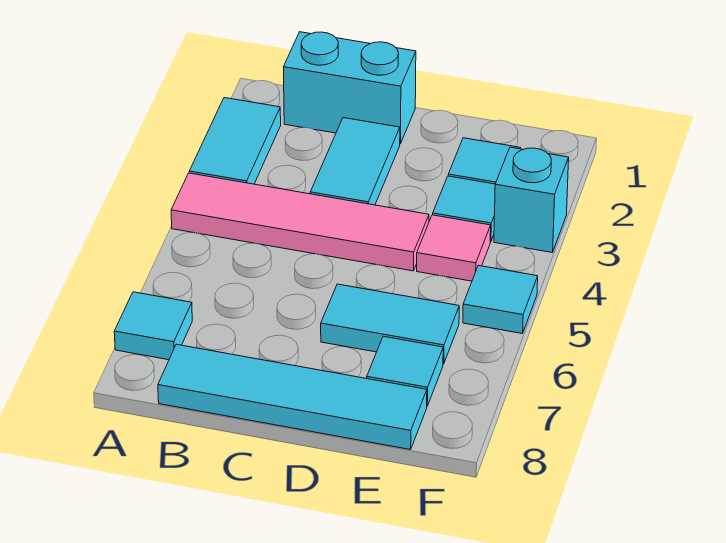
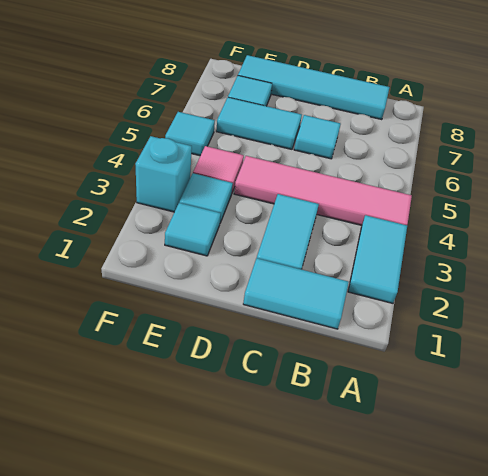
cyan 1x1 tile [114,292,192,360] -> cyan 1x1 tile moved to [294,115,341,159]
cyan 1x2 brick [284,32,416,144] -> cyan 1x2 tile [243,258,349,329]

